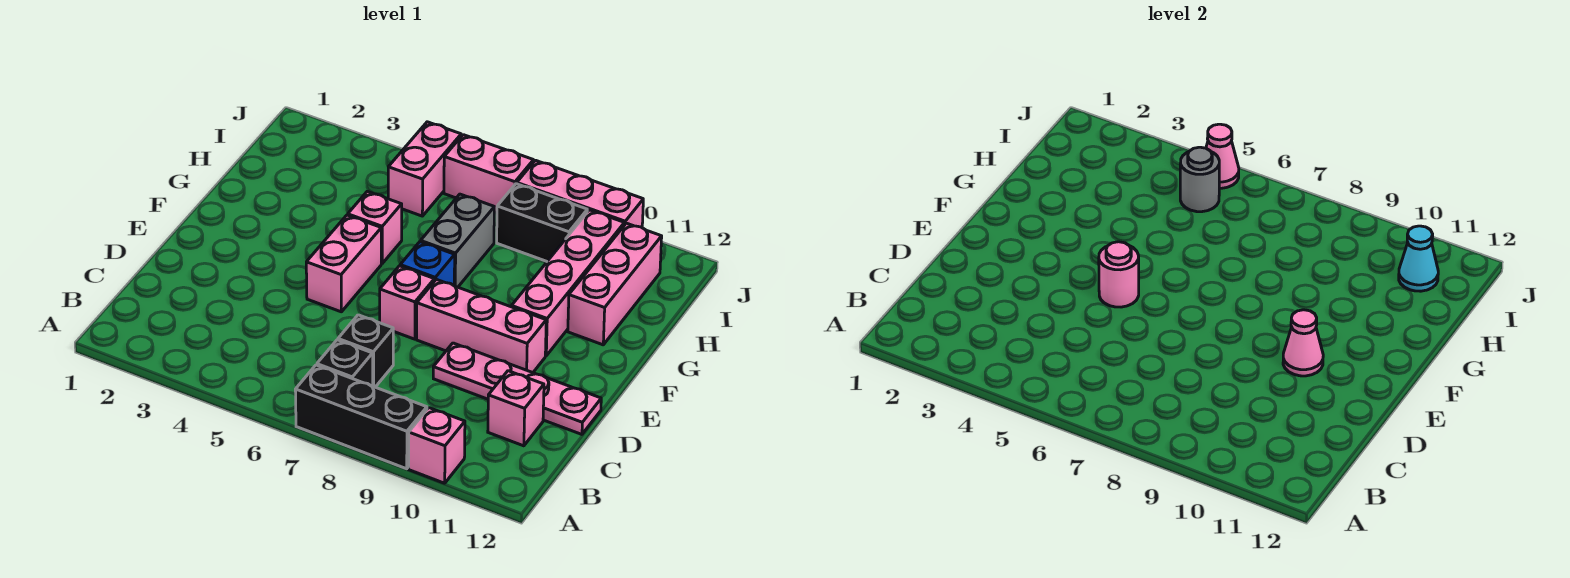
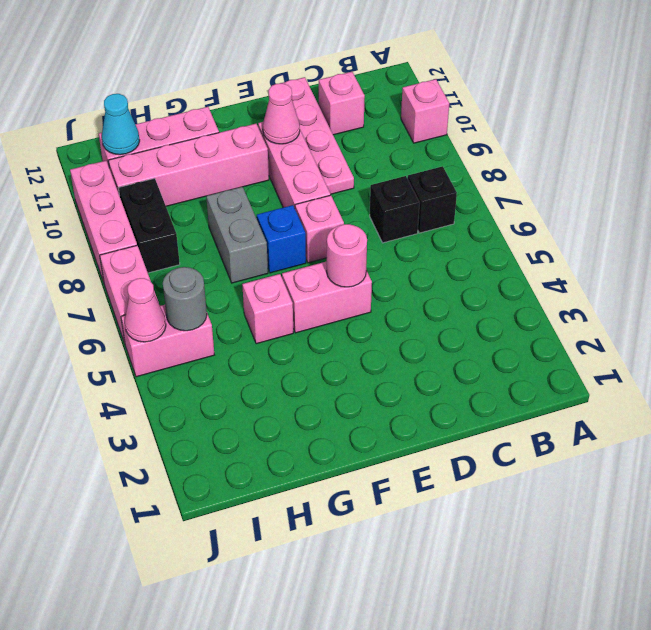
black 1x3 brick [295,365,427,469] -> none
grey 1x2 brick [421,194,494,287] -> grey 1x2 brick turned to [206,187,268,283]

